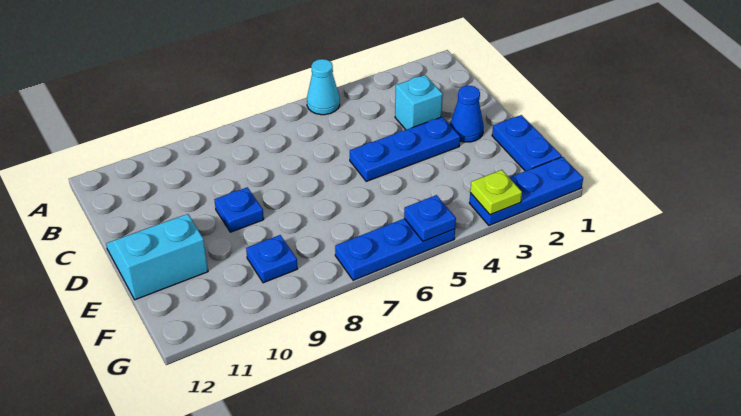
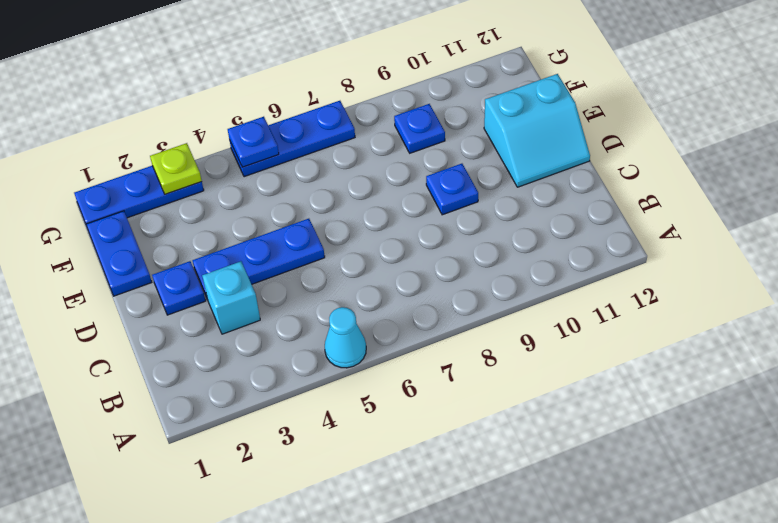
blue 1x1 cone [450,86,484,142] -> blue 1x1 plate [152,261,206,315]

